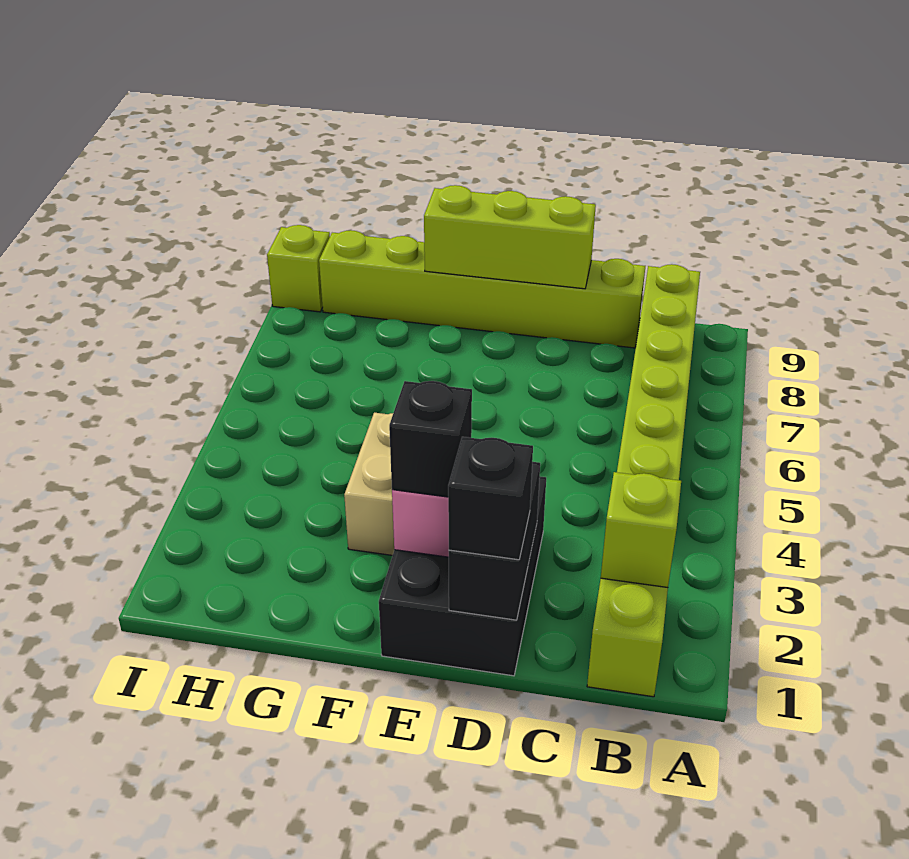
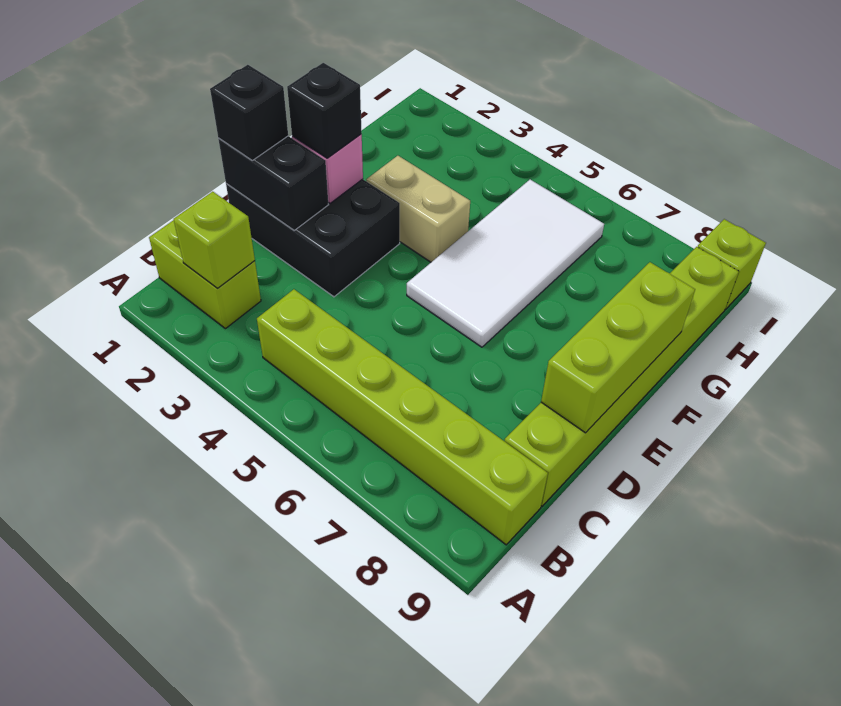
none -> white 2x4 tile [407,180,604,347]

